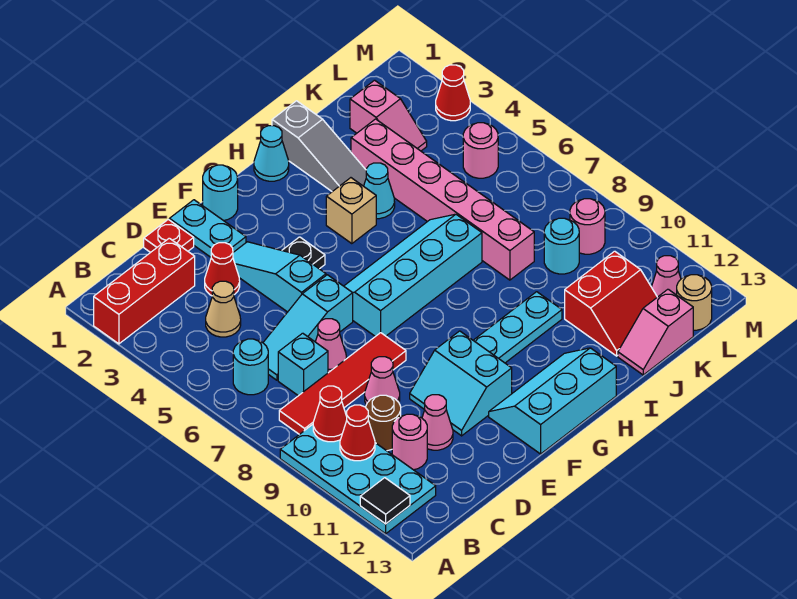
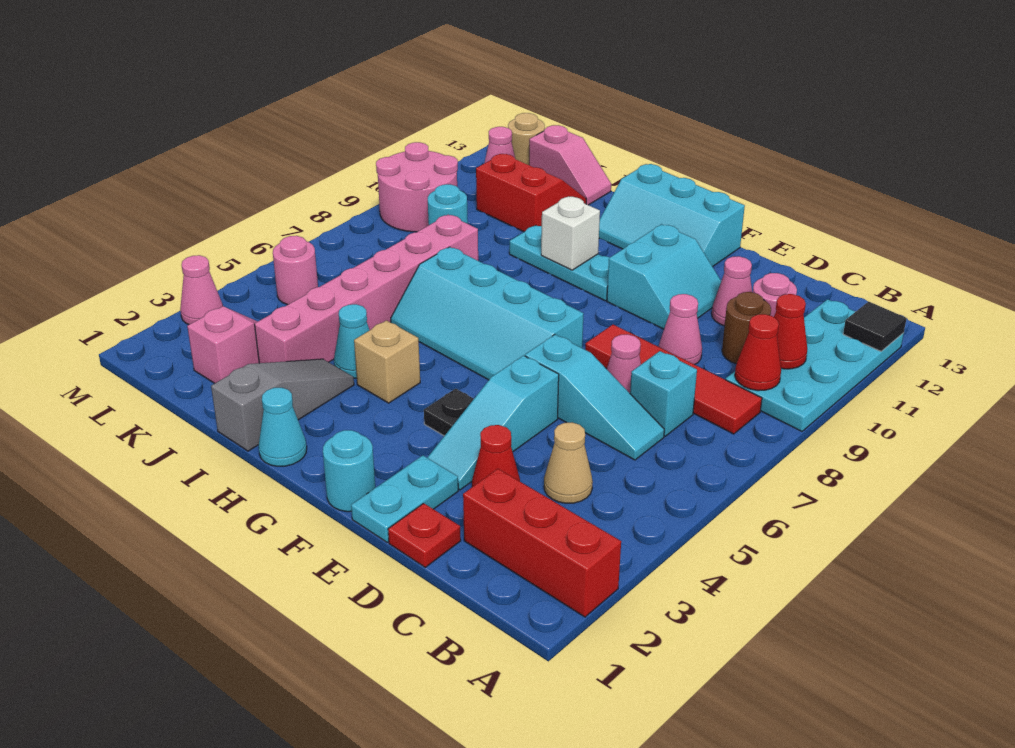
cyan 1x1 round brick [233,339,268,395] -> none
none -> white 1x1 brick [541,196,600,270]
pink 1x1 round brick [570,199,605,254] -> pink 2x2 round brick [376,142,458,232]
red 1x1 cone [436,65,470,121] -> pink 1x1 cone [180,255,223,324]

